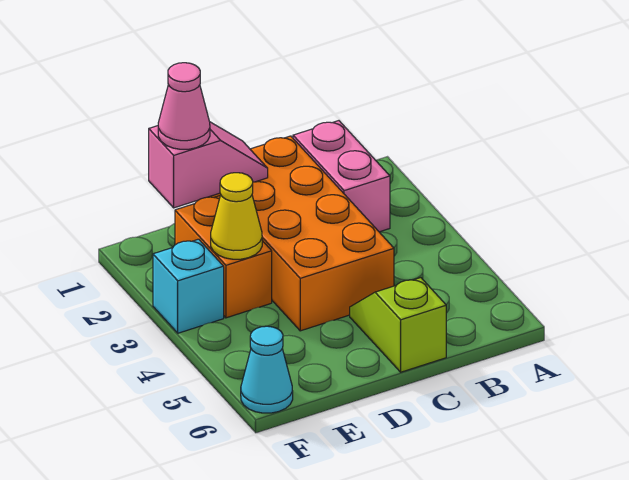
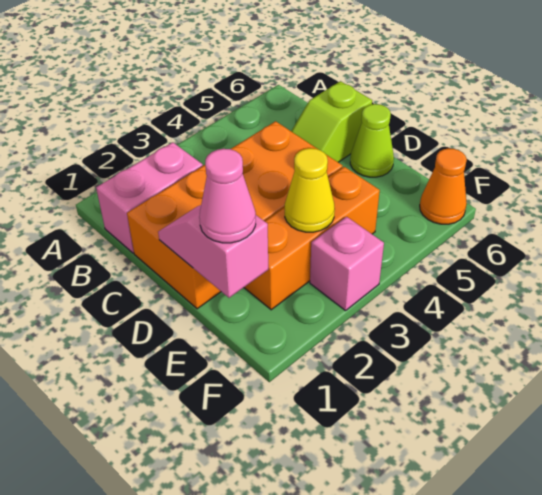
none -> lime 1x1 cone [350,104,394,177]
orange 1x2 brick [175,196,272,318] -> orange 1x3 brick [244,167,380,310]
cyan 1x1 brick [153,239,224,333] -> pink 1x1 brick [310,217,384,311]
cyan 1x1 cone [241,326,293,413] -> orange 1x1 cone [420,148,467,224]

